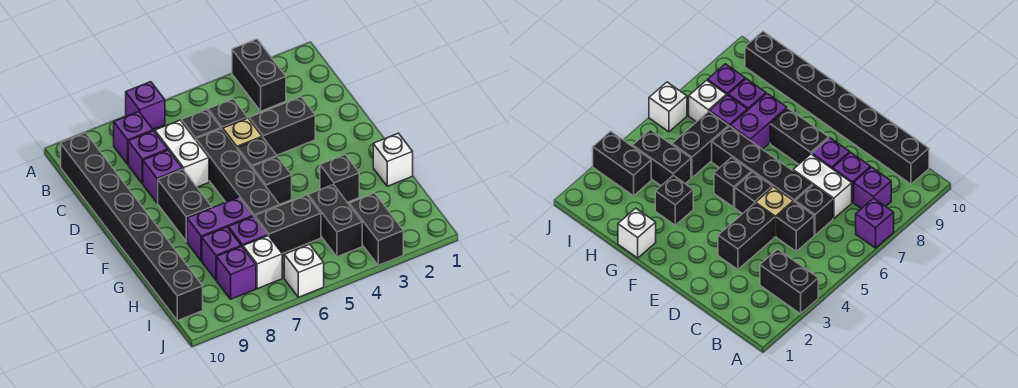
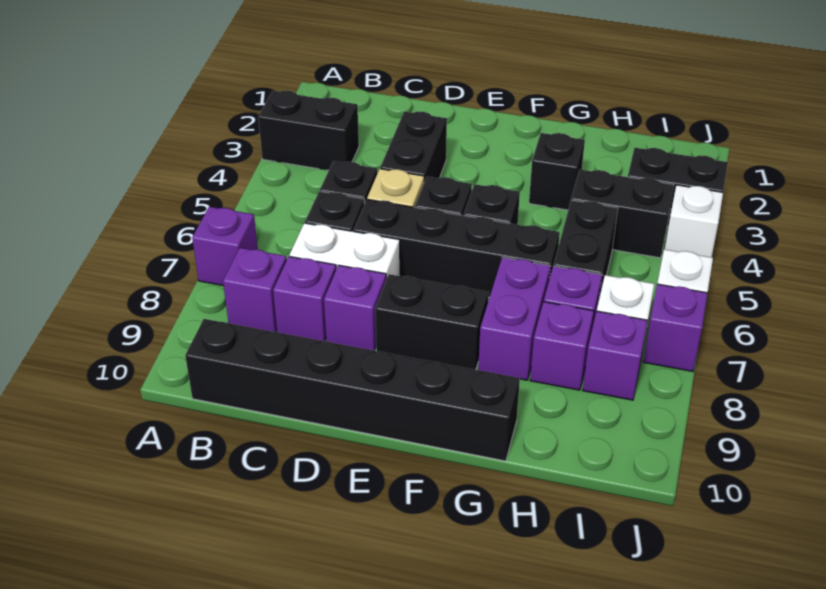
black 1x8 brick [61,133,203,321] -> black 1x6 brick [185,319,520,461]
white 1x1 brick [373,133,413,186] -> white 1x1 brick moved to [665,185,723,257]
none -> purple 1x1 brick [643,284,708,372]

